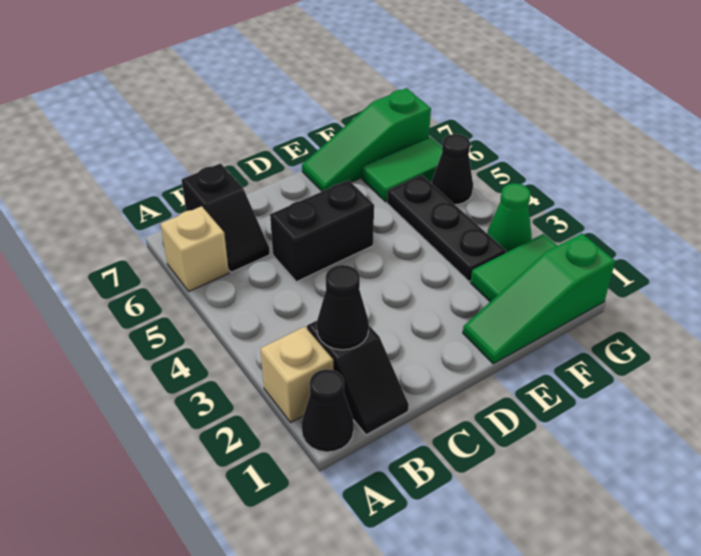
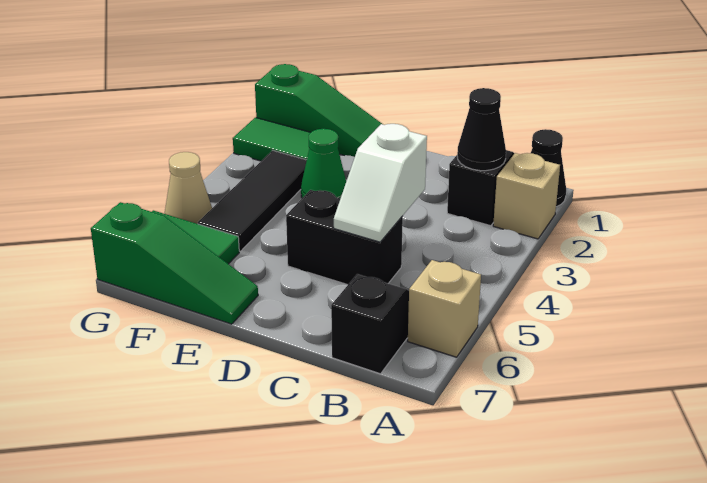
none -> white 1x2 slope [334,124,427,242]
black 1x3 plate [387,175,506,281] -> black 1x3 tile [198,150,307,251]
green 1x1 cone [487,183,532,253] -> green 1x1 cone moved to [301,129,346,198]
black 1x1 cone [431,134,473,205] -> tan 1x1 cone [165,152,212,224]

